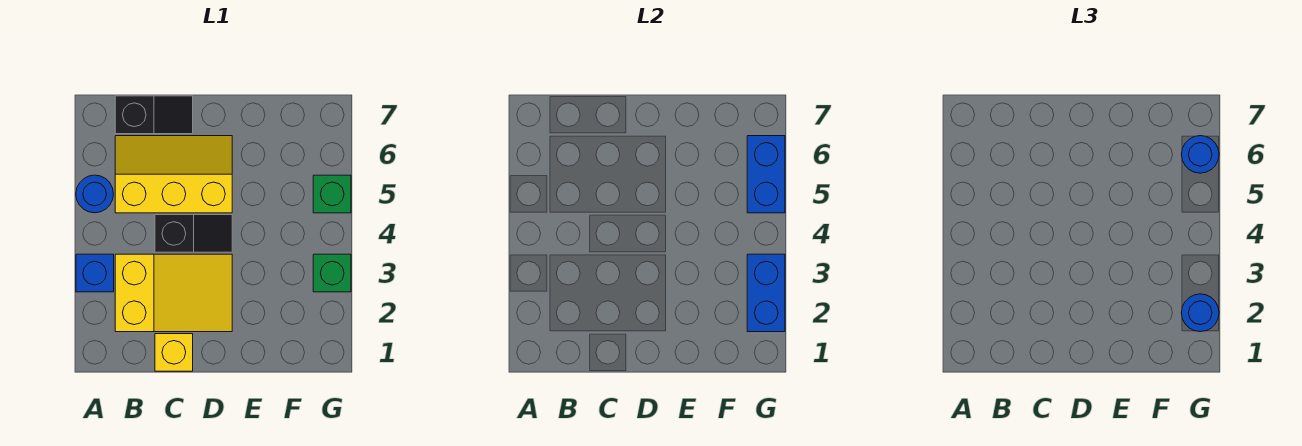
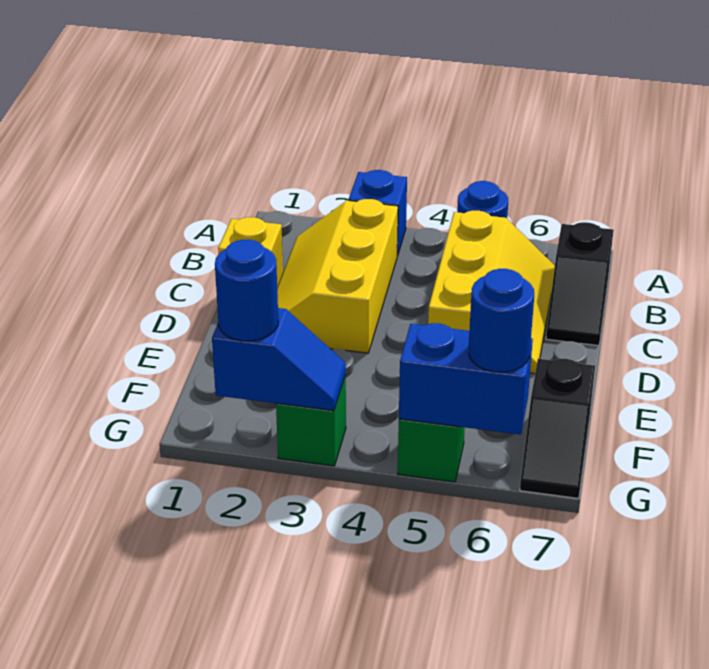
yellow 2x3 slope [115,254,232,332] -> yellow 2x3 slope turned to [277,199,398,353]
black 1x2 slope [155,215,232,252] -> black 1x2 slope moved to [520,359,595,498]
blue 1x2 brick [747,254,785,332] -> blue 1x2 slope [212,308,346,411]

